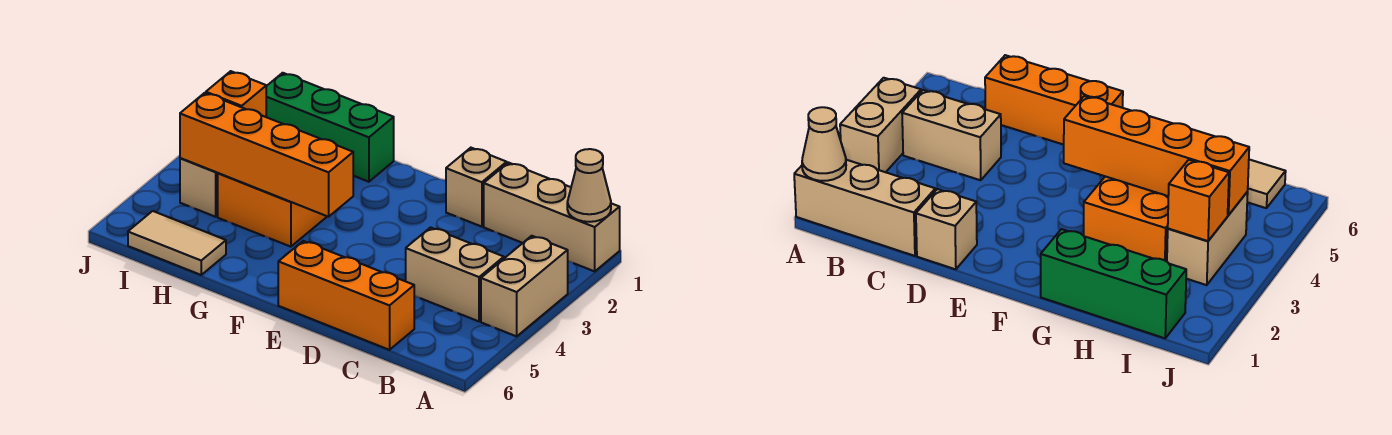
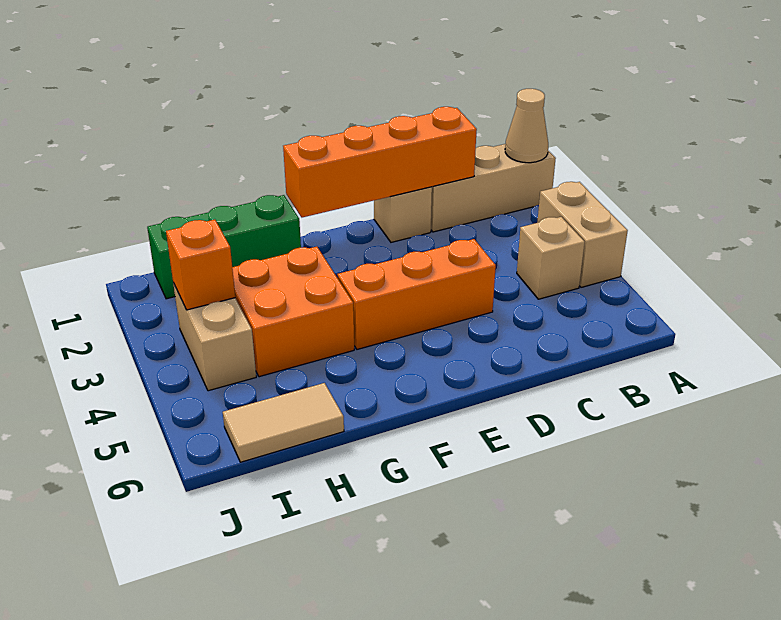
tan 1x2 brick [406,228,504,321] -> tan 1x1 brick [517,217,585,299]
orange 1x3 brick [278,241,414,350] -> orange 1x3 brick moved to [337,239,496,349]
orange 1x4 brick [180,93,353,217] -> orange 1x4 brick moved to [283,107,477,217]

